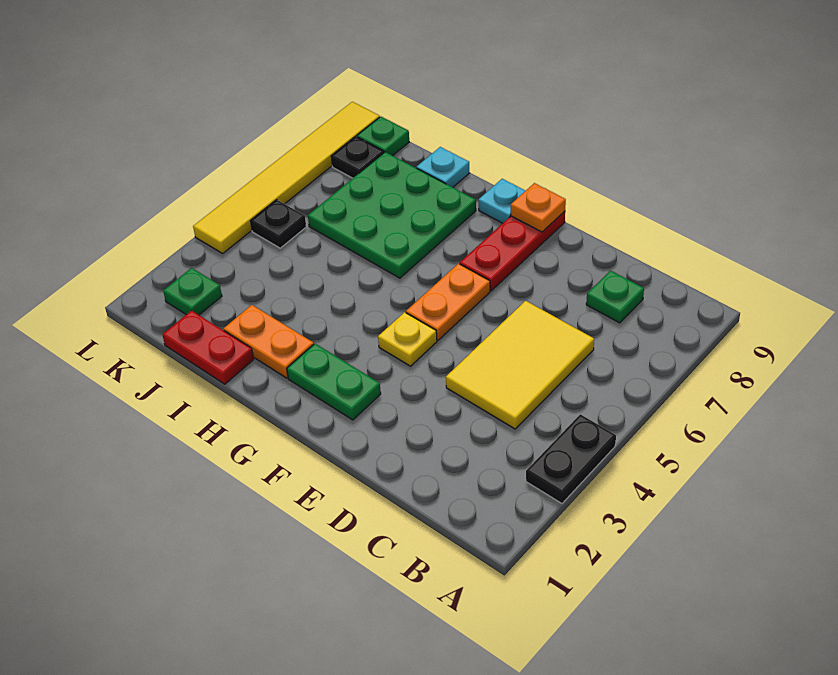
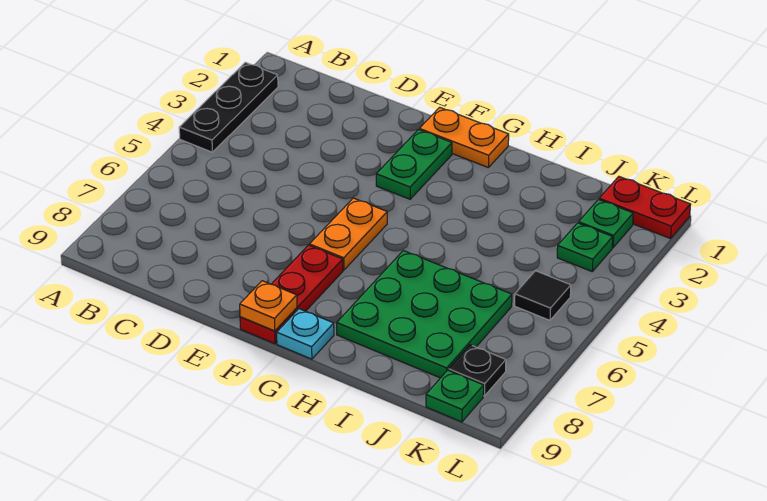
black 1x2 plate [526,414,616,503] -> black 1x3 plate [179,62,278,152]
yellow 2x3 tile [446,301,594,429] -> none
green 1x1 plate [586,271,644,323] -> green 1x1 plate moved to [557,223,613,271]
green 1x2 plate [287,344,381,420] -> green 1x2 plate turned to [376,130,452,199]
yellow 1x1 plate [378,312,437,366] -> none
orange 1x2 plate [224,305,314,378] -> orange 1x2 plate moved to [419,107,509,168]
red 1x2 plate [162,311,254,384] -> red 1x2 plate moved to [599,177,691,239]
cyan 1x1 plate [416,147,470,187] -> none
black 1x1 plate [251,200,306,248] -> black 1x1 tile [515,271,571,320]
yellow 1x6 tile [193,102,380,253] -> none

